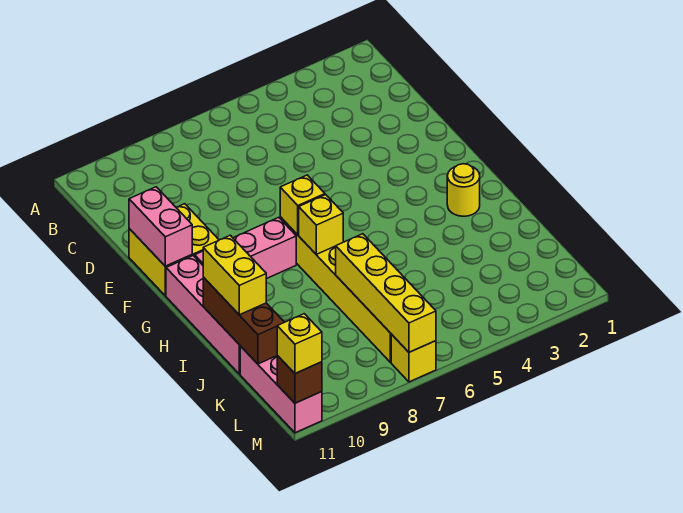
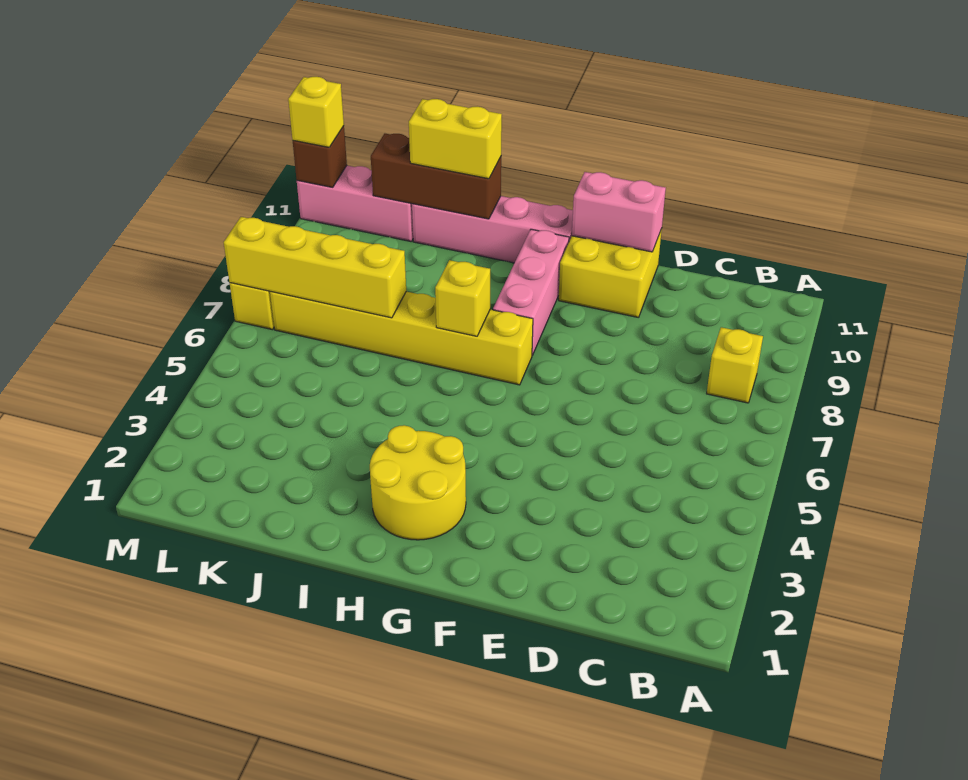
yellow 1x1 brick [280,175,325,235] -> yellow 1x1 brick moved to [707,327,763,403]
yellow 1x1 round brick [447,164,480,216] -> yellow 2x2 round brick [370,425,466,540]

